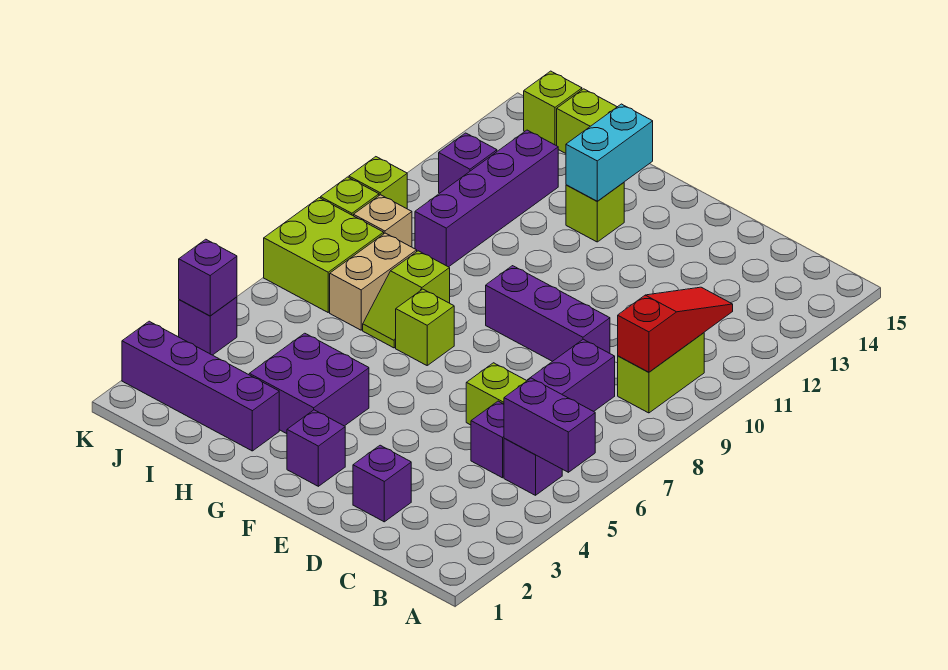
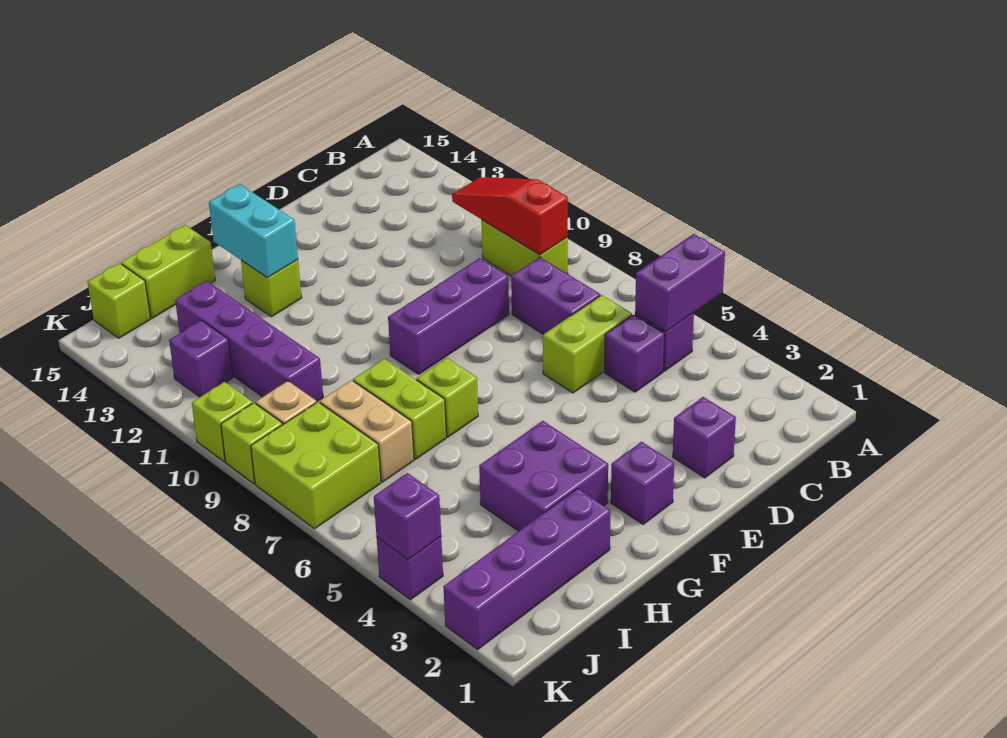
lime 1x2 slope [363,251,450,348] -> lime 1x2 brick [353,359,446,459]

